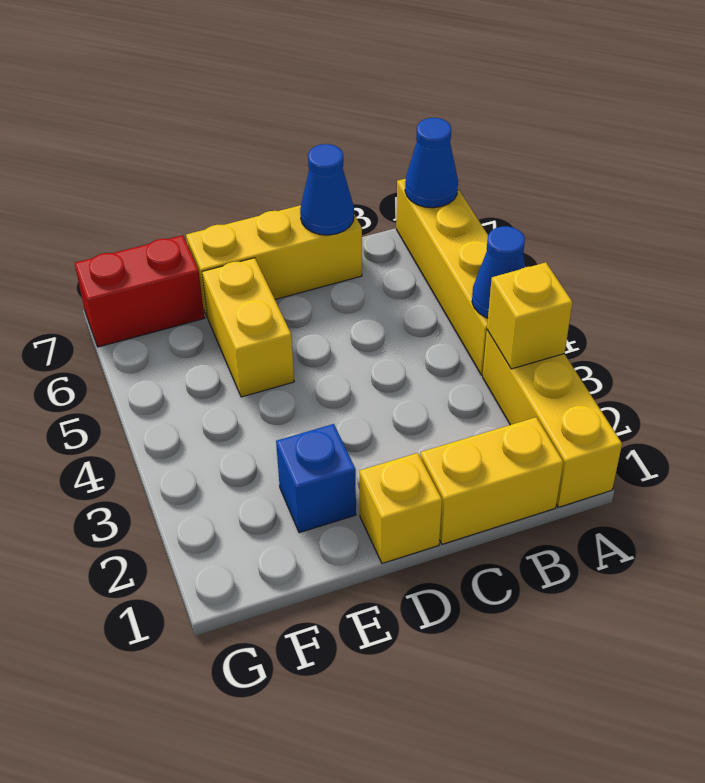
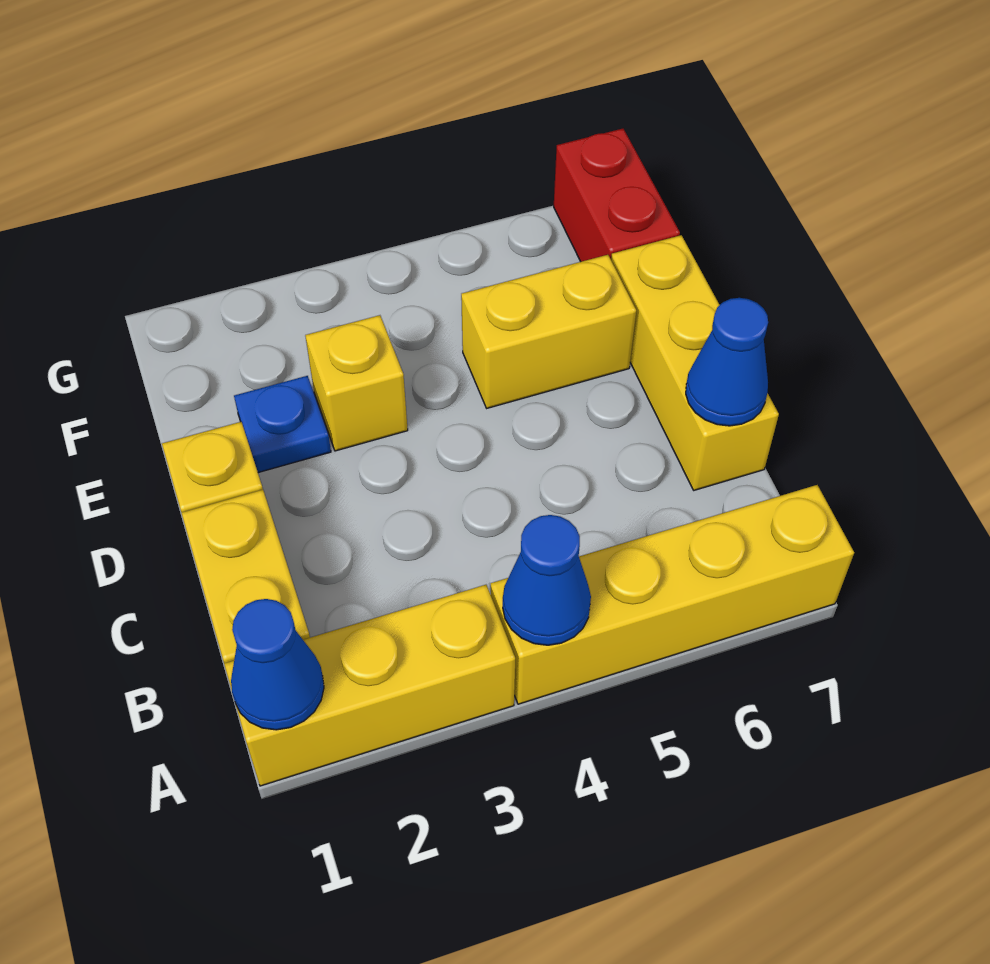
yellow 1x1 brick [487,262,573,369] -> yellow 1x1 brick moved to [305,315,408,451]
blue 1x1 cone [405,118,458,208] -> blue 1x1 cone moved to [231,599,324,730]
blue 1x1 brick [276,424,356,533] -> blue 1x1 plate [234,376,331,473]

